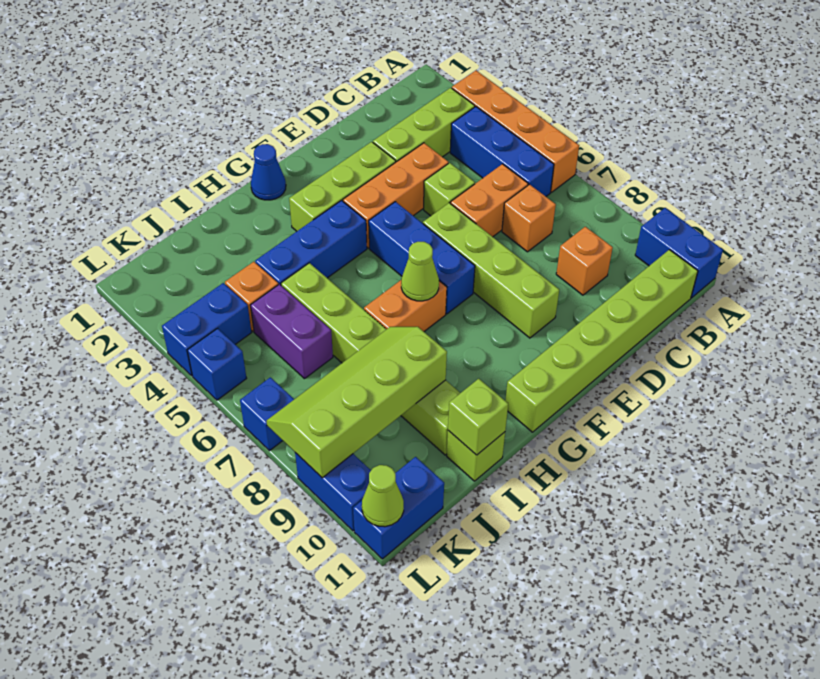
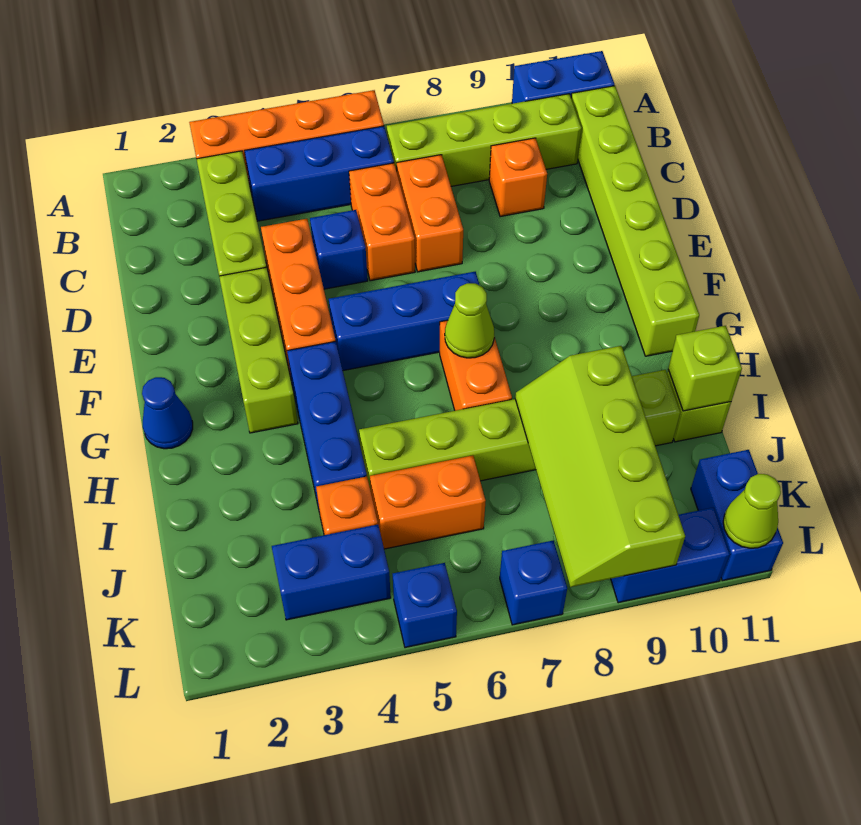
orange 1x1 brick [502,184,556,252] -> orange 1x2 brick [397,155,463,272]
lime 1x1 brick [424,163,475,216] -> blue 1x1 brick [310,210,368,289]
lime 1x4 brick [423,203,559,338] -> lime 1x4 brick moved to [387,94,581,186]
purple 1x2 brick [250,284,333,379] -> orange 1x2 brick [370,455,486,549]
blue 1x2 brick [162,283,252,376] -> blue 1x2 brick turned to [272,525,391,620]

